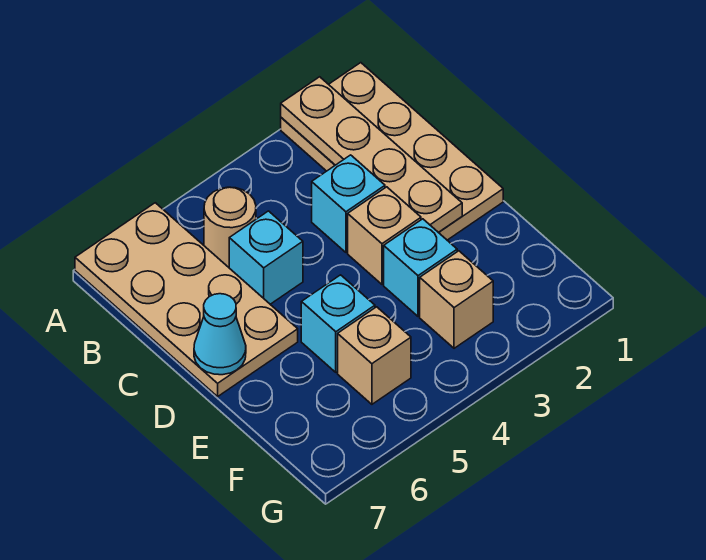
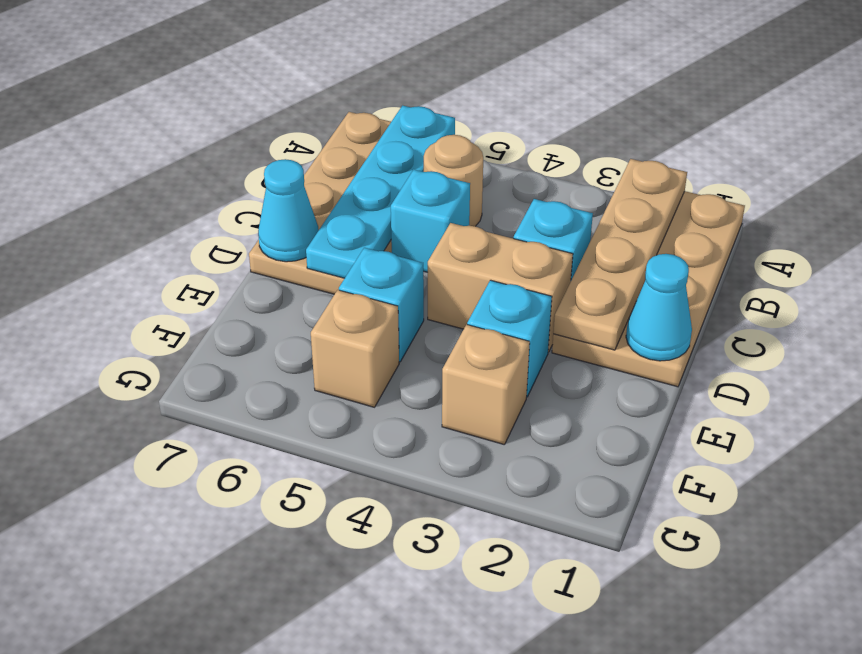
none -> cyan 1x4 plate [306,105,455,278]
none -> cyan 1x1 cone [626,254,692,361]
tan 1x1 brick [348,187,421,284] -> tan 1x2 brick [428,223,573,352]

